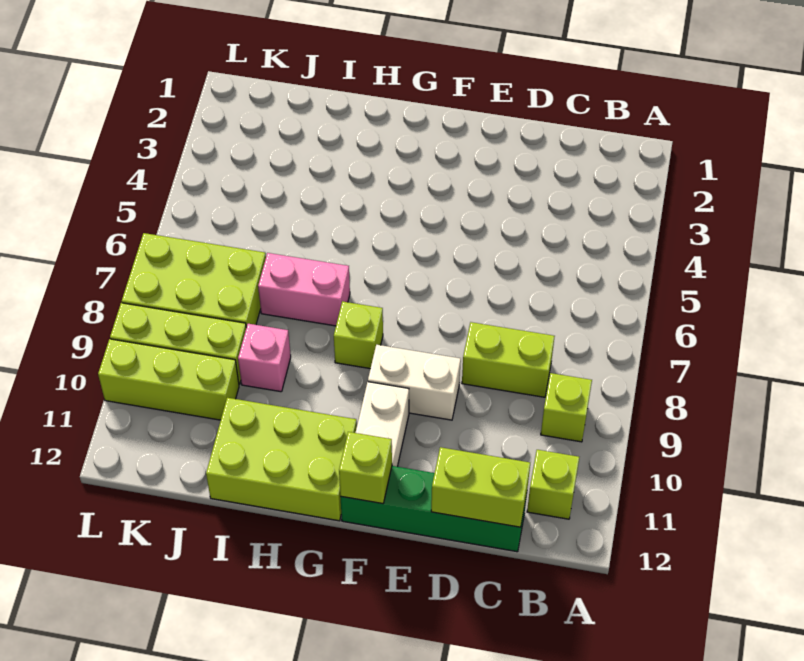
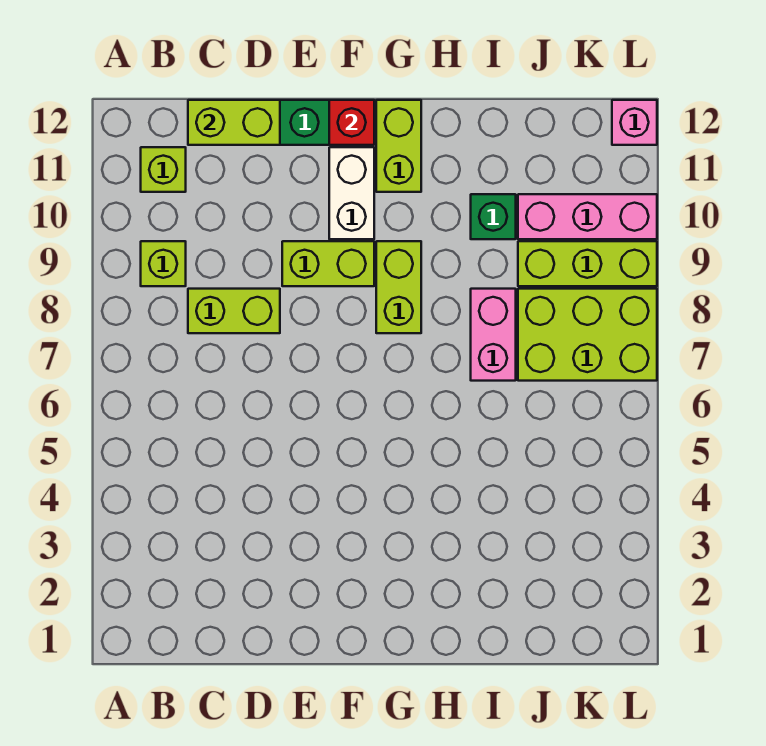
white 1x2 brick [368,345,461,420] -> lime 1x2 brick [282,241,374,286]
lime 1x1 brick [339,432,392,504] -> red 1x1 brick [329,100,374,145]
lime 1x1 brick [334,301,383,369] -> lime 1x2 brick [376,241,421,333]
lime 2x3 brick [206,398,357,521] -> lime 1x2 brick [376,100,421,192]
pink 1x2 brick [258,253,350,326] -> pink 1x2 brick turned to [471,289,516,381]
pink 1x1 brick [238,324,291,392] -> pink 1x1 brick moved to [612,100,657,145]
none -> green 1x1 brick [471,194,516,239]
lime 1x3 brick [98,339,239,420] -> pink 1x3 brick [518,194,657,239]

